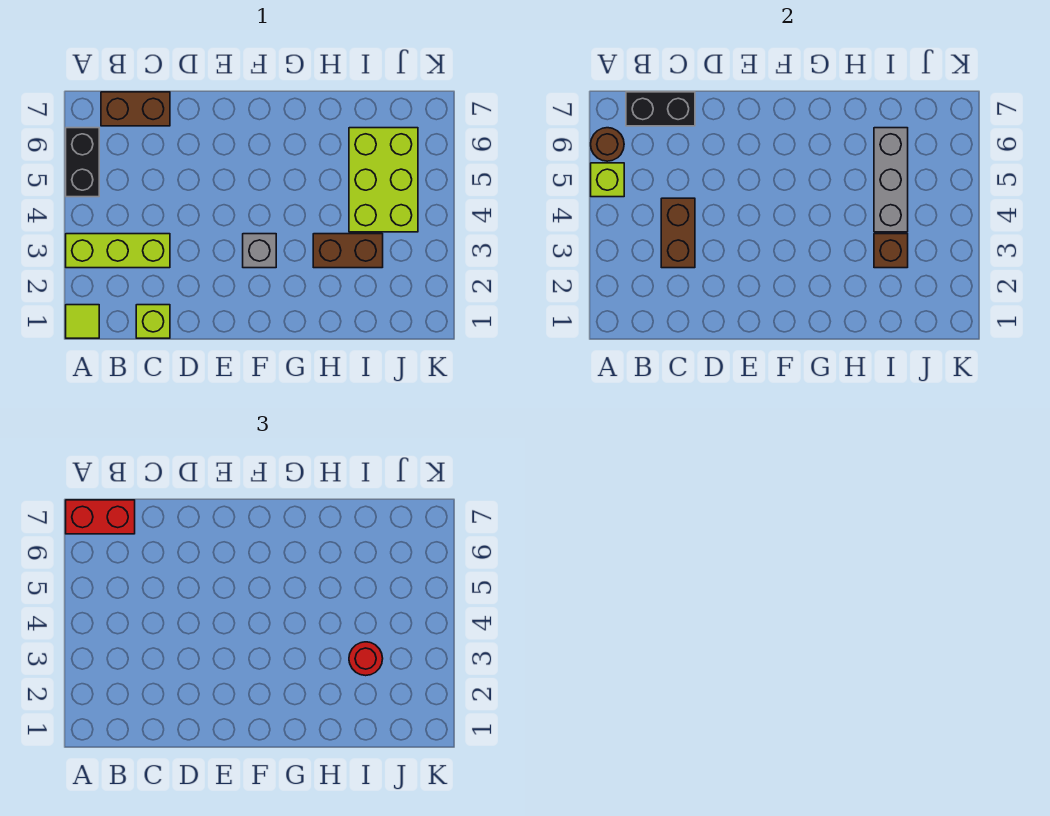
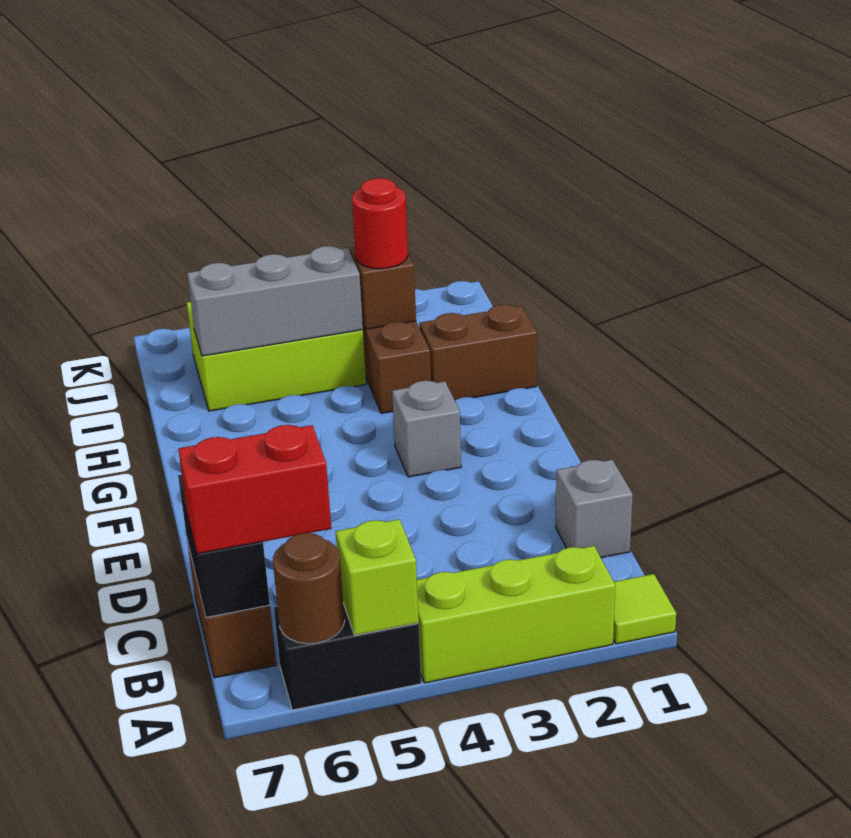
lime 1x3 brick [66,234,170,268] -> lime 1x3 brick turned to [417,546,615,683]
red 1x2 brick [66,500,135,534] -> red 1x2 brick turned to [178,425,331,554]
lime 1x1 brick [136,305,170,338] -> grey 1x1 brick [556,460,633,558]
brown 1x2 brick [661,198,695,268] -> brown 1x2 brick moved to [419,304,537,400]

